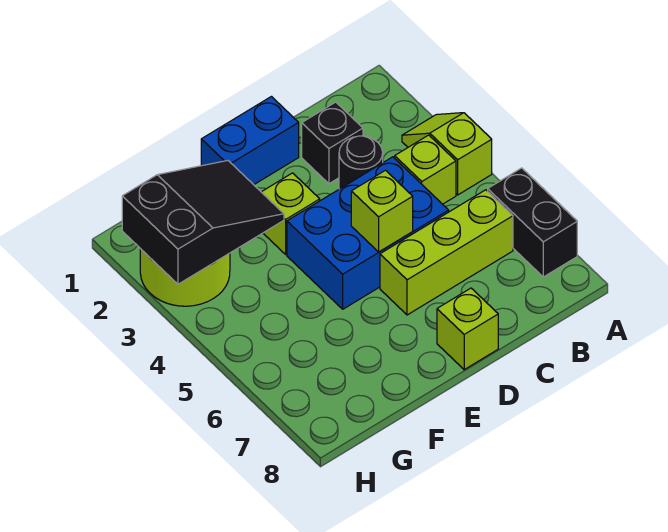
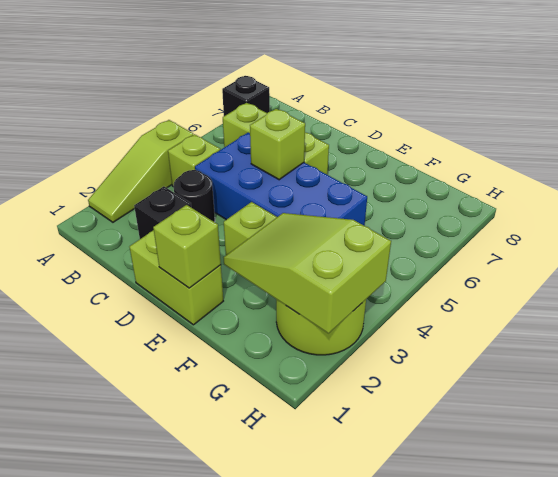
lime 1x2 slope [402,113,492,195] -> lime 1x3 slope [88,120,193,222]
black 1x2 brick [488,168,577,277] -> black 1x1 brick [222,76,270,116]
blue 2x3 brick [287,157,449,309] -> blue 2x4 brick [195,133,367,226]
blue 1x2 brick [201,97,299,185] -> lime 1x2 brick [130,230,223,325]
lime 1x1 brick [437,288,498,370] -> lime 1x1 brick moved to [153,205,221,288]
black 2x3 slope [122,161,284,284] -> lime 2x3 slope [224,213,391,333]

